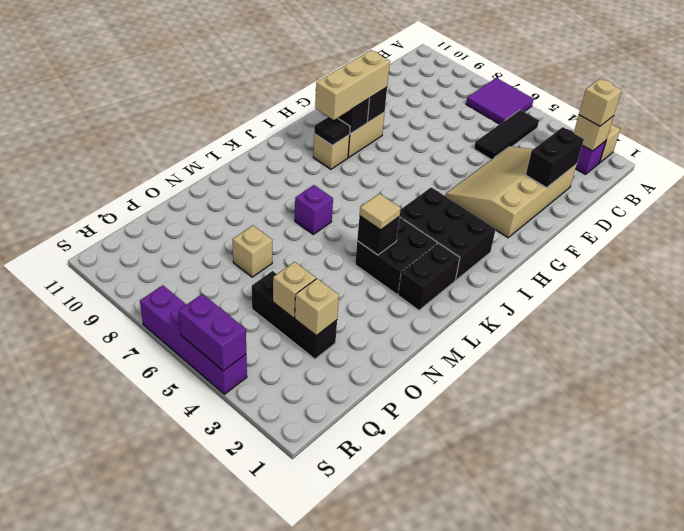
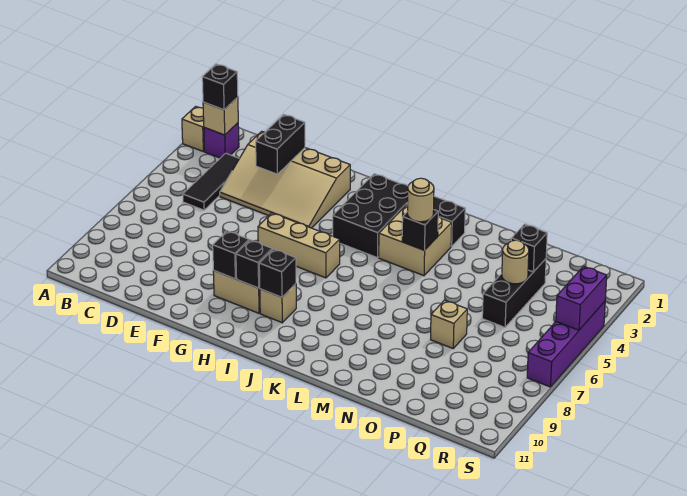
purple 2x2 tile [466,78,534,124] -> none
tan 1x1 brick [579,78,622,126] -> black 1x1 brick [202,64,238,110]
black 1x3 tile [474,110,539,160] -> black 1x3 tile turned to [183,153,239,210]
black 1x2 brick [526,127,584,188] -> black 1x2 brick turned to [256,114,305,174]
tan 1x3 brick [315,50,390,120] -> tan 1x3 brick moved to [258,213,340,278]
black 1x1 tile [314,117,350,145] -> black 1x1 brick [259,249,296,297]
black 2x2 brick [355,218,437,294] -> tan 2x2 brick [379,205,452,276]
tan 1x1 tile [360,194,401,230] -> tan 1x1 round brick [407,178,434,222]
purple 1x1 brick [295,185,333,234] -> none
tan 1x1 brick [295,279,339,336] -> black 1x1 brick [511,224,547,272]
tan 1x1 brick [273,262,316,318] -> tan 1x1 round brick [502,240,529,284]

